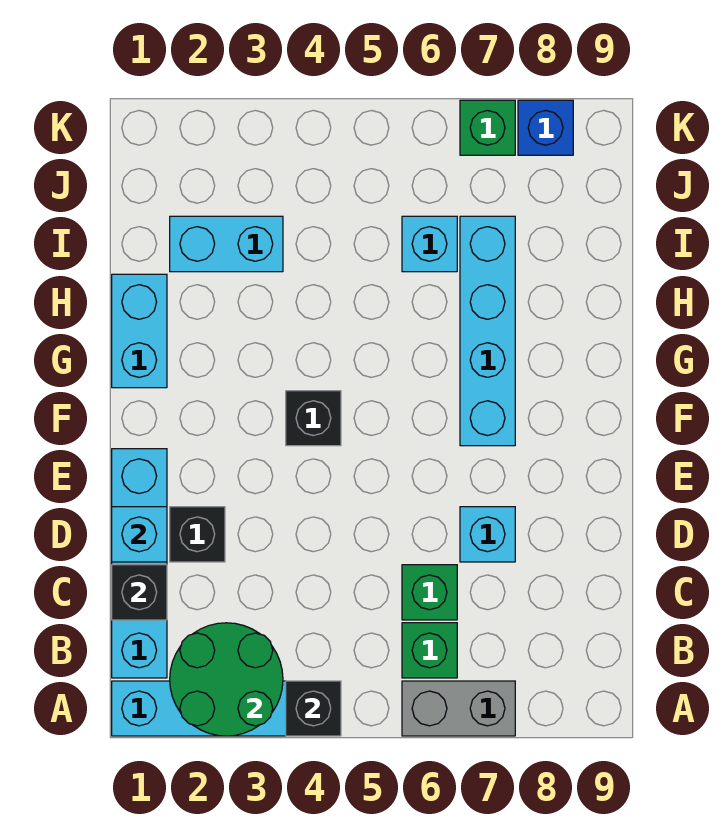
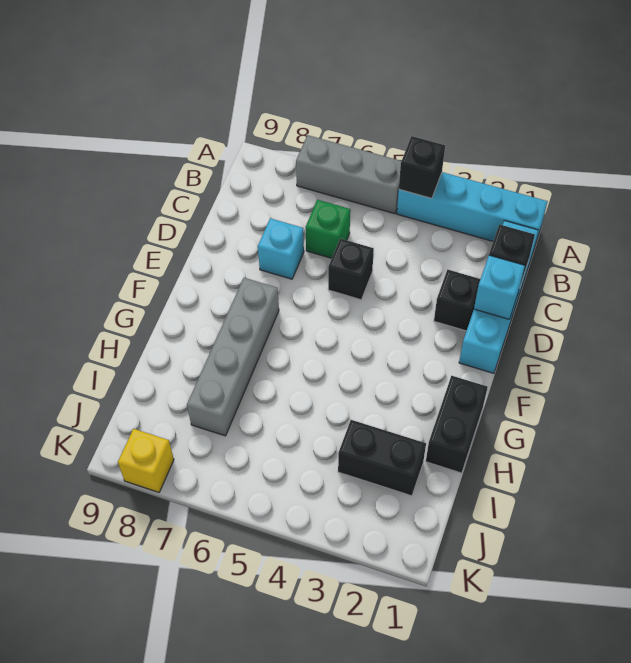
green 2x2 round brick [170,623,283,736] -> none
grey 1x2 brick [402,681,515,736] -> grey 1x3 brick [296,135,401,214]
green 1x1 brick [402,623,457,678] -> none
black 1x1 brick [286,391,341,446] -> black 1x1 brick moved to [328,239,374,300]
cyan 1x4 brick [460,216,515,446] -> grey 1x4 brick [187,278,279,436]
cyan 1x2 brick [112,274,167,388] -> black 1x2 brick [426,376,488,473]
cyan 1x2 brick [170,216,283,272] -> black 1x2 brick [338,420,426,496]
cyan 1x1 brick [402,216,457,272] -> none
green 1x1 brick [460,100,515,155] -> none
blue 1x1 brick [518,100,573,155] -> yellow 1x1 brick [118,429,174,492]

